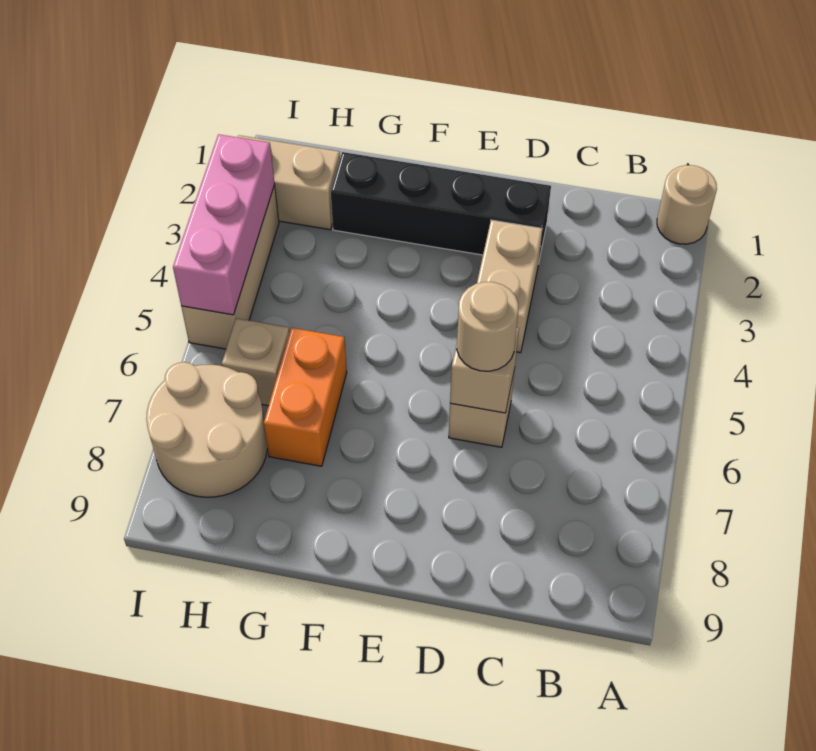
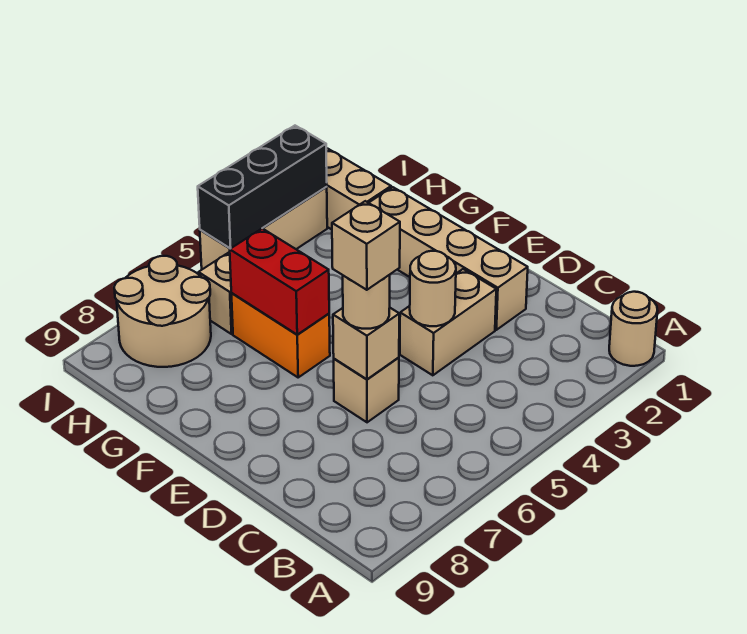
black 1x4 brick [331,152,551,260] -> tan 1x4 brick [369,187,528,330]
none -> tan 1x1 round brick [410,251,456,326]
none -> tan 1x1 brick [332,201,400,290]
none -> red 1x2 brick [230,228,329,335]
orange 1x2 brick [264,328,347,466] -> orange 1x2 brick turned to [231,293,330,377]
pink 1x3 brick [173,134,275,315] -> black 1x3 brick [198,126,327,249]

